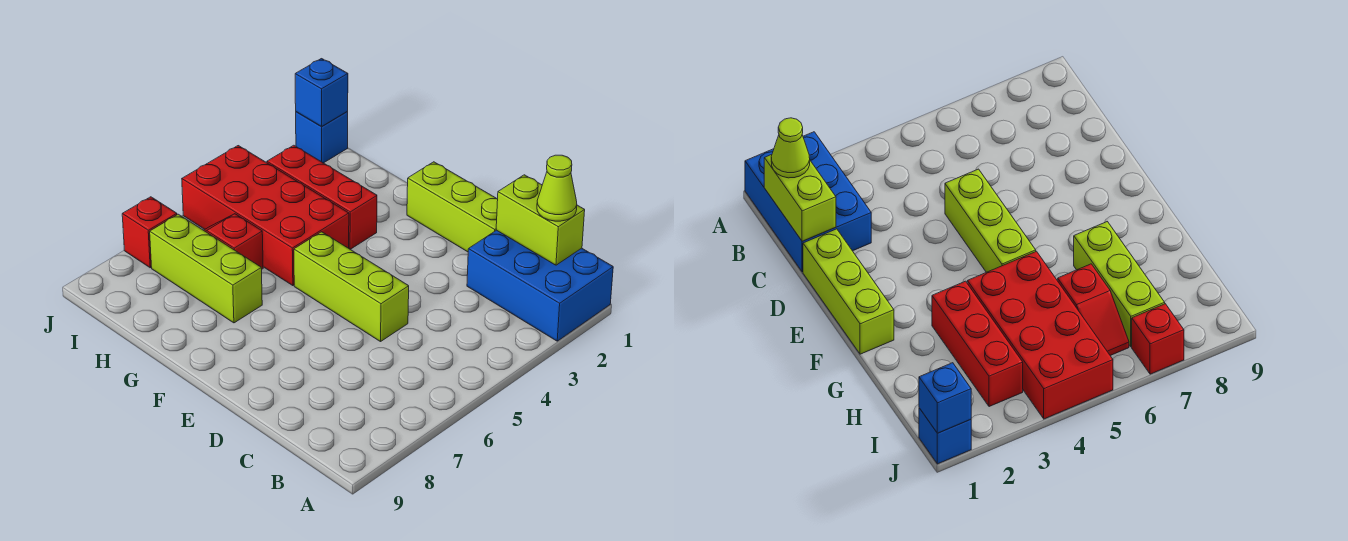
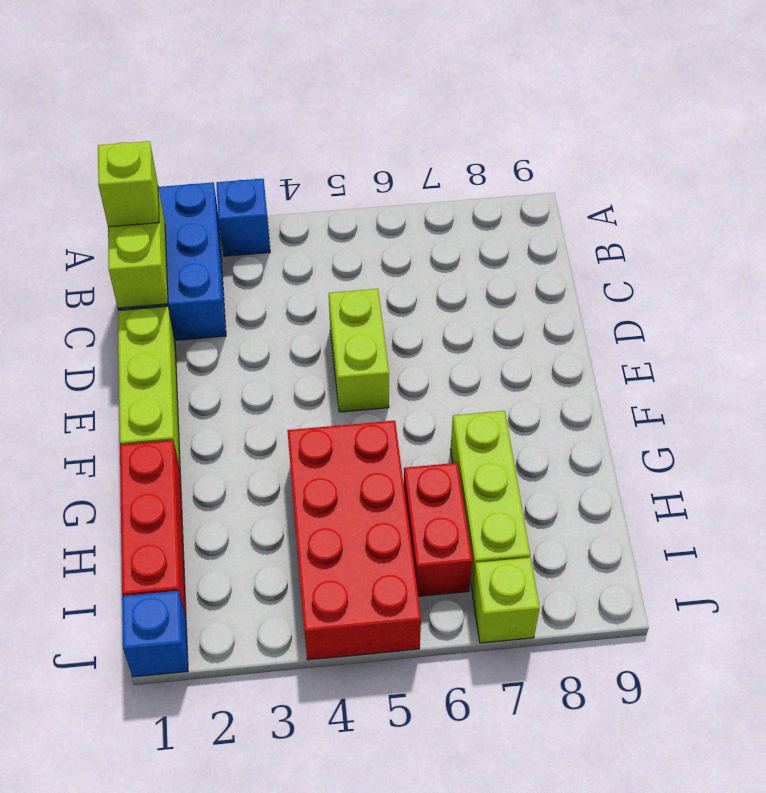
lime 1x1 cone [537,155,577,221] -> lime 1x1 brick [98,141,159,227]
lime 1x3 brick [294,232,409,342] -> lime 1x2 brick [329,289,389,412]
red 1x3 brick [267,145,377,249] -> red 1x3 brick moved to [120,440,186,618]
red 1x2 slope [204,214,263,269] -> red 1x2 brick [404,463,472,596]
blue 1x1 brick [295,59,348,127] -> blue 1x1 brick moved to [216,179,270,256]
red 1x1 brick [122,197,177,268] -> lime 1x1 brick [472,558,540,643]

